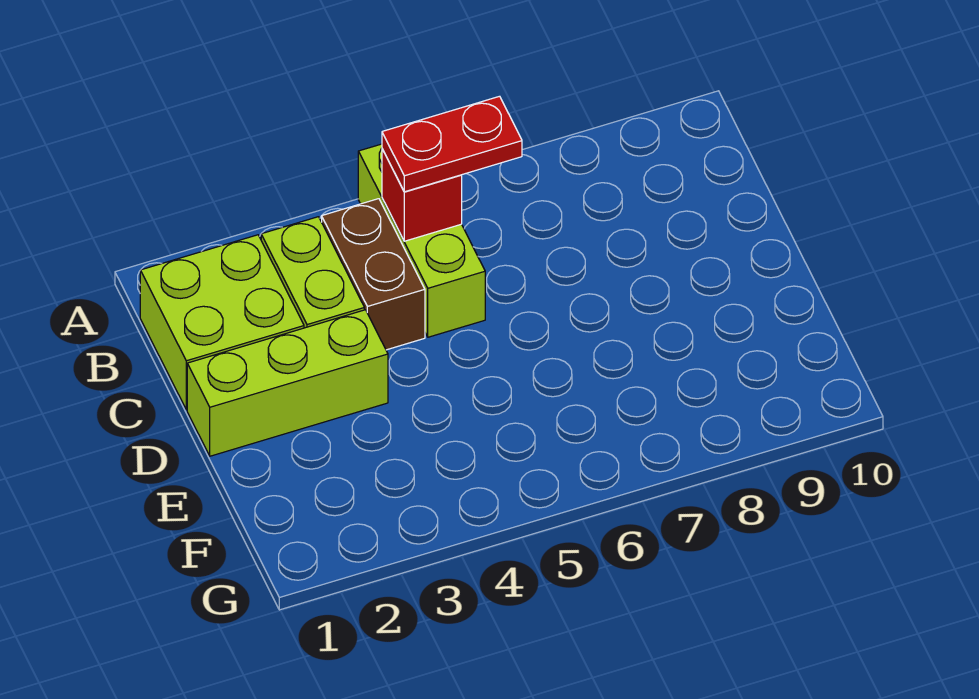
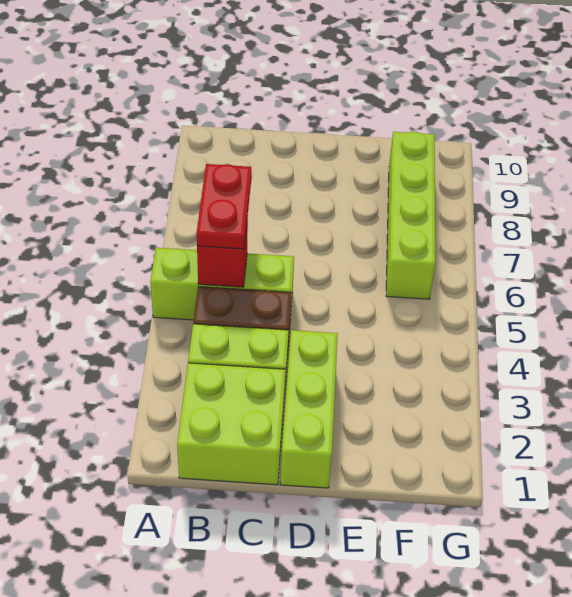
none -> lime 1x4 brick [386,132,435,299]

